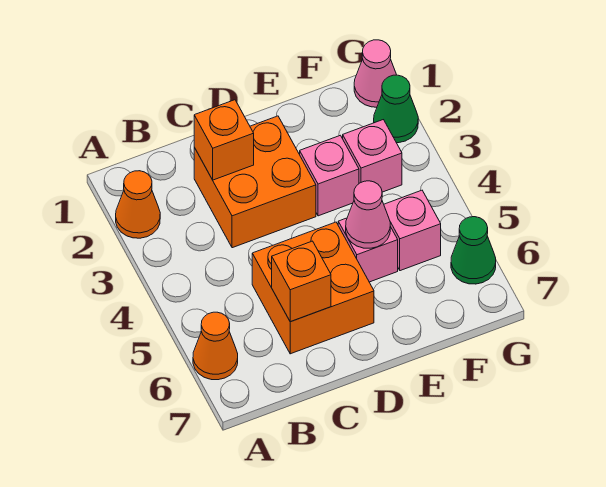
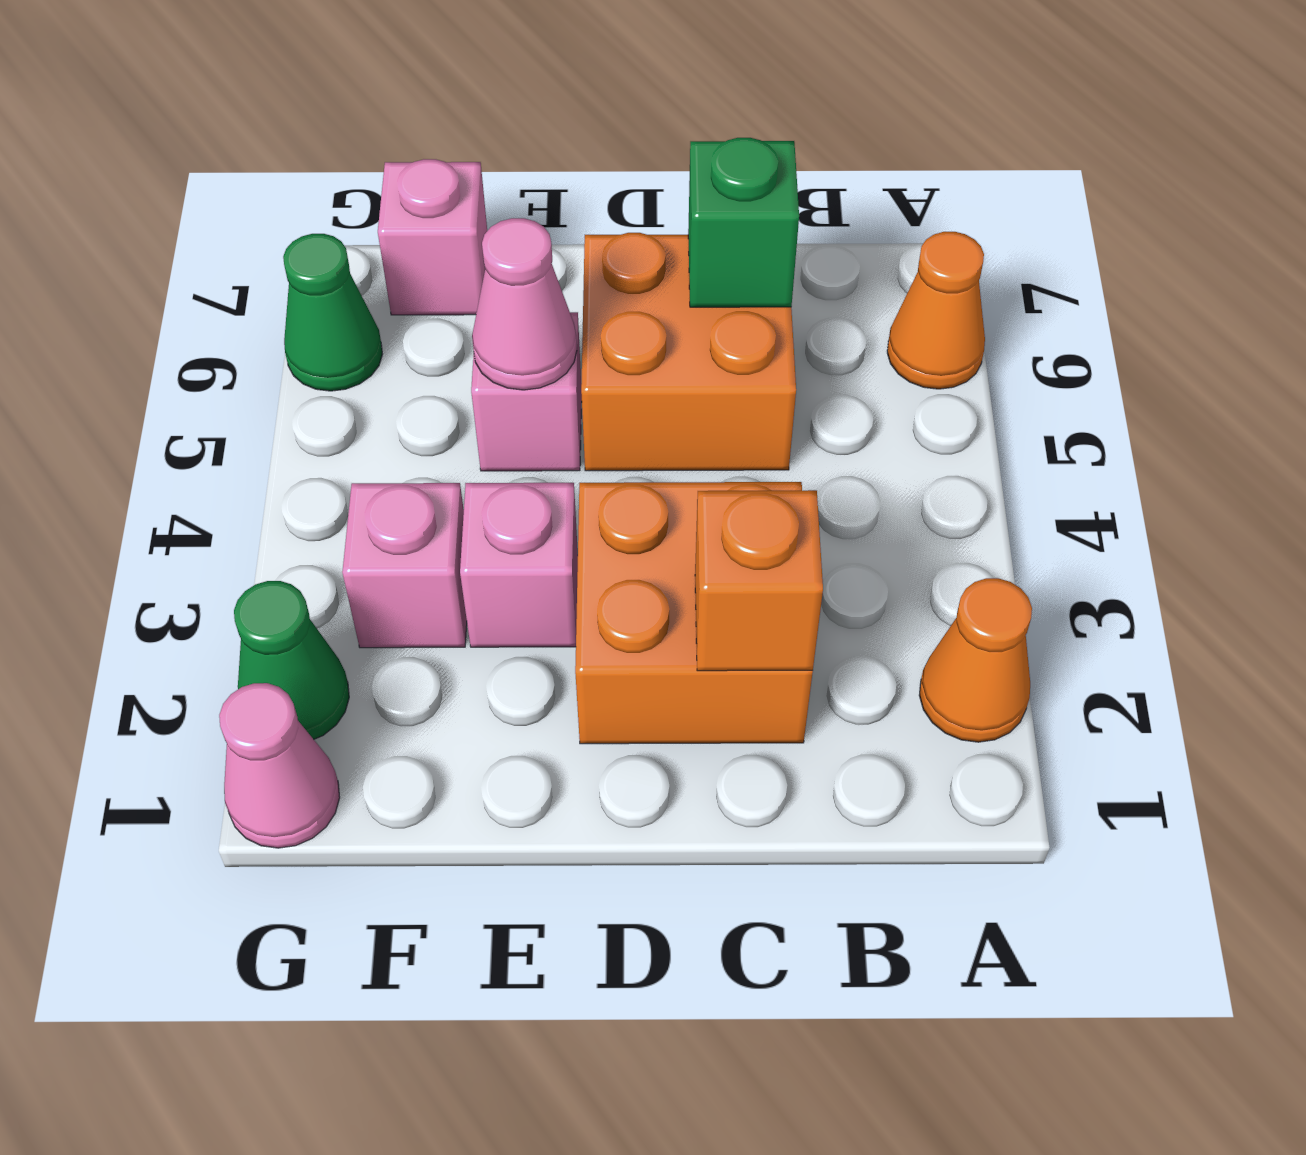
orange 1x1 brick [272,241,331,322] -> green 1x1 brick [688,138,799,307]
pink 1x1 brick [384,190,441,271] -> pink 1x1 brick moved to [378,159,487,315]

